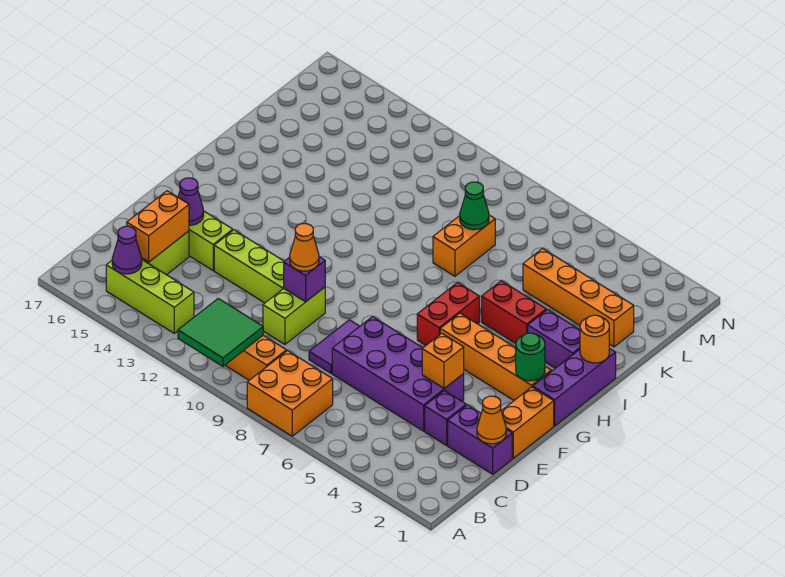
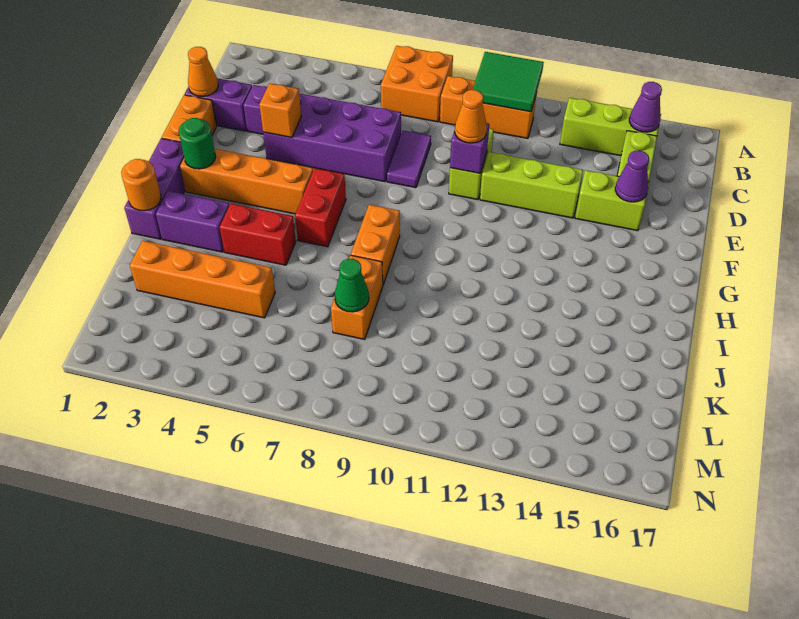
orange 1x2 brick [127,191,189,262] -> orange 1x2 brick moved to [351,205,400,285]

